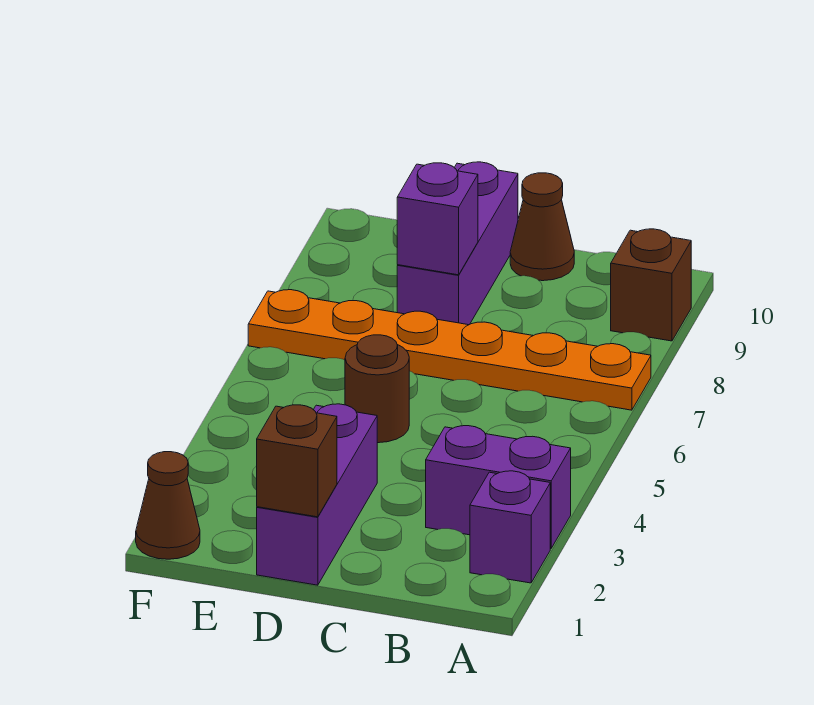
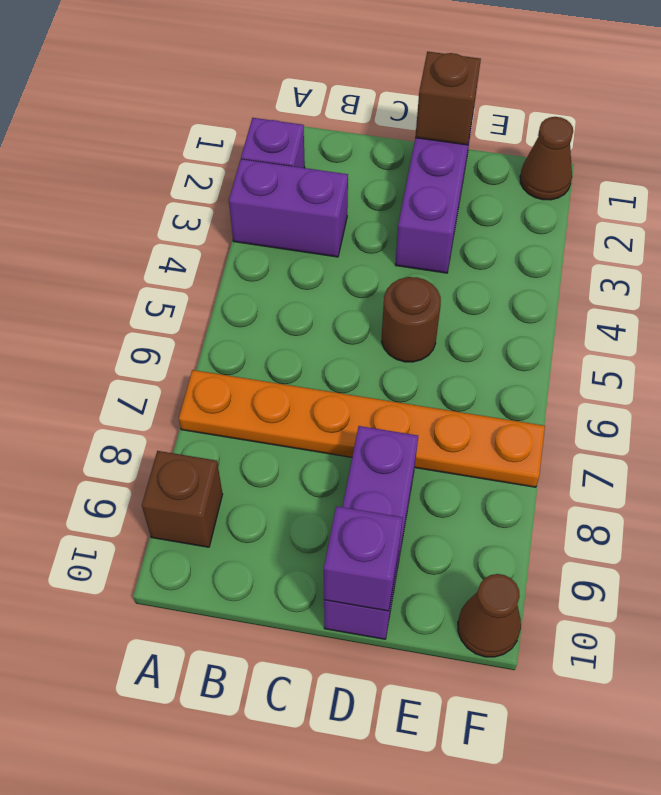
brown 1x1 cone [510,173,574,281] -> brown 1x1 cone moved to [458,574,521,657]
purple 1x1 brick [397,163,478,275] -> purple 1x1 brick moved to [324,506,403,611]

